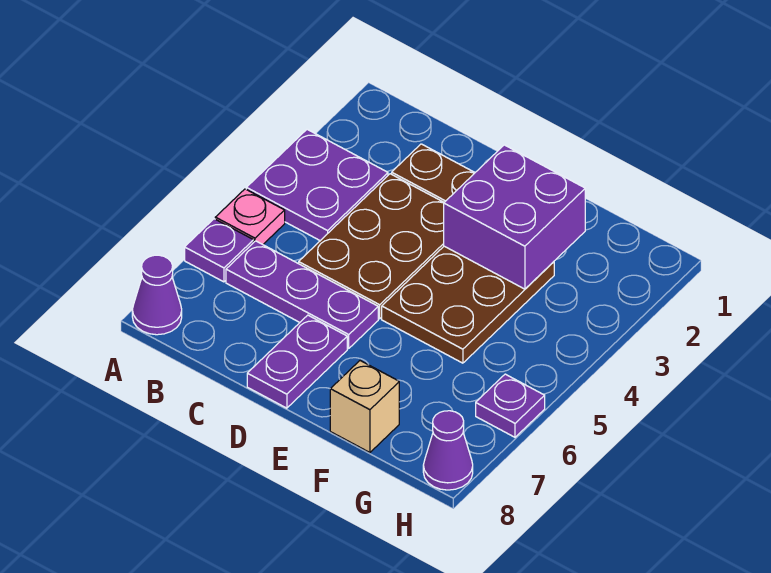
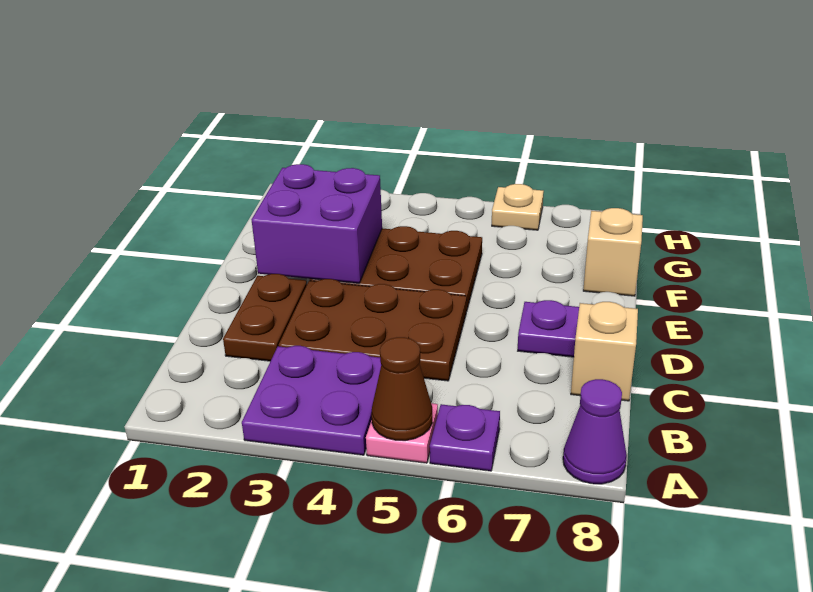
none -> brown 1x1 cone [371,337,432,441]
purple 1x3 plate [226,241,378,348] -> none
none -> tan 1x1 brick [571,302,638,401]
purple 1x1 plate [476,374,545,437] -> tan 1x1 plate [492,184,544,230]
purple 1x1 cone [423,411,473,490] -> none

